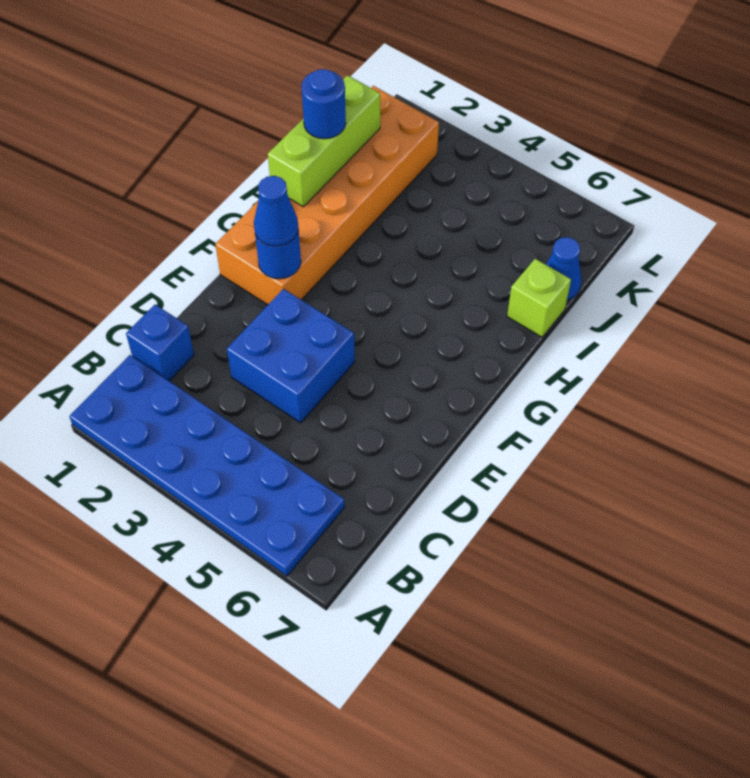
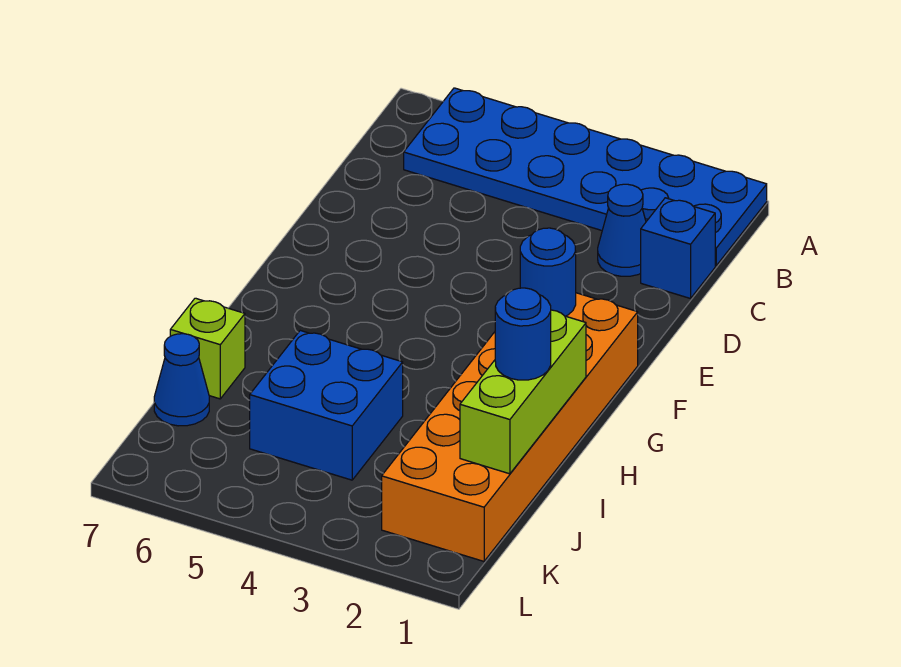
blue 2x2 brick [227,289,355,423] -> blue 2x2 brick moved to [250,331,403,480]
blue 1x1 cone [254,176,298,246] -> blue 1x1 cone moved to [598,184,646,276]

